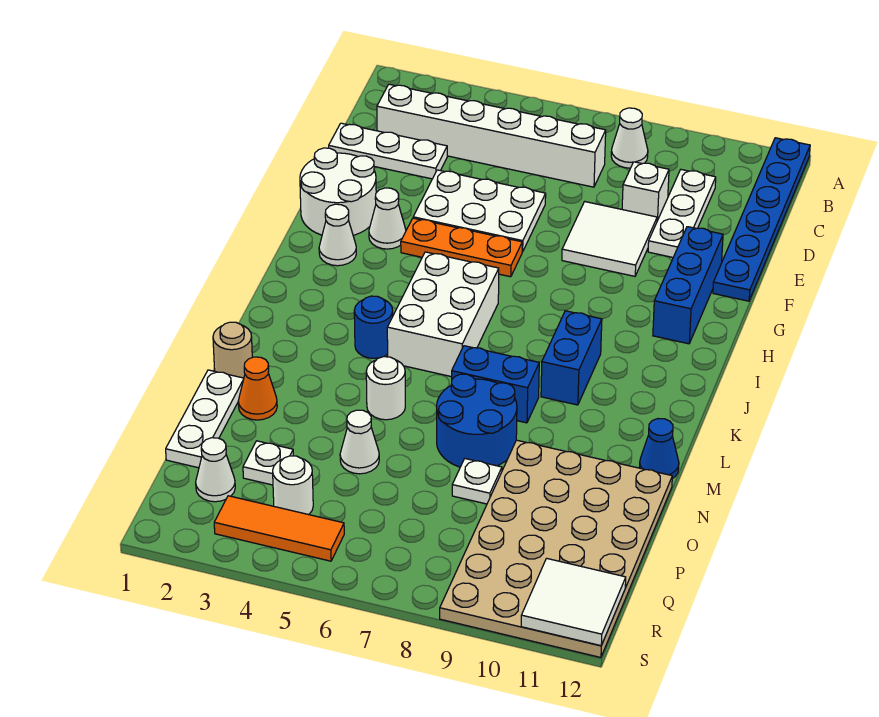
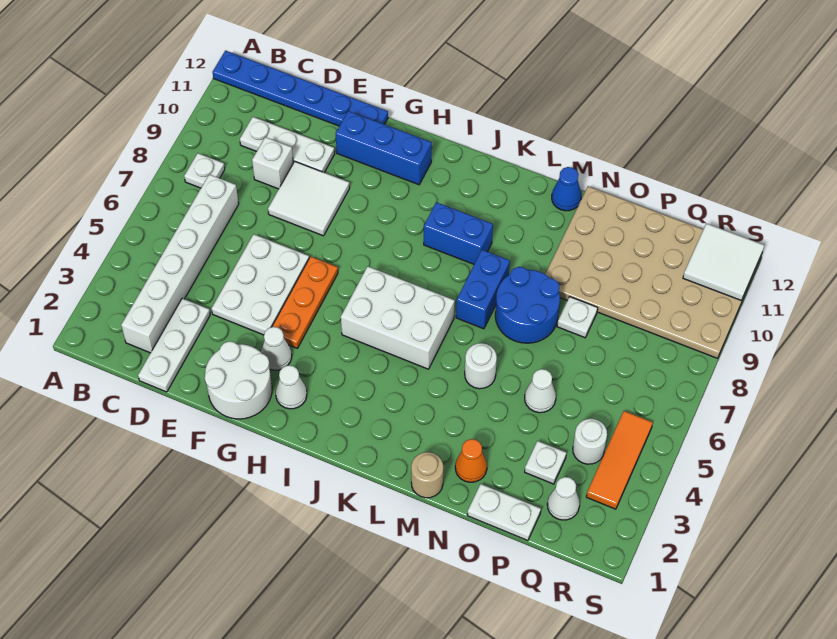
white 1x1 cone [611,108,648,168] -> white 1x1 plate [184,153,225,188]
blue 1x1 round brick [354,296,393,358] -> none
white 1x3 plate [166,370,244,468] -> white 1x2 plate [467,484,541,541]

